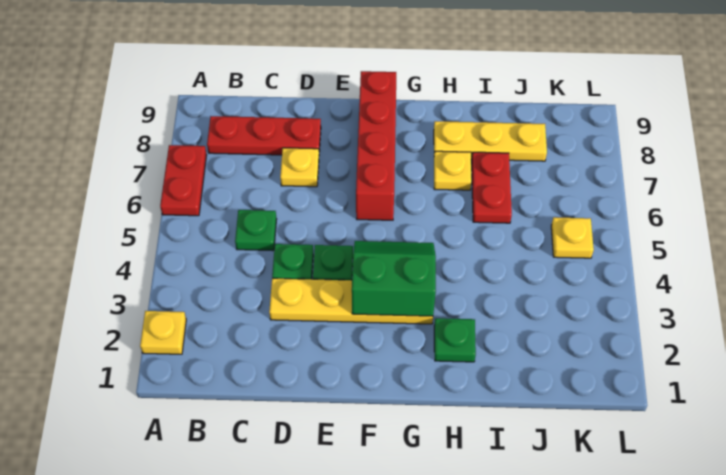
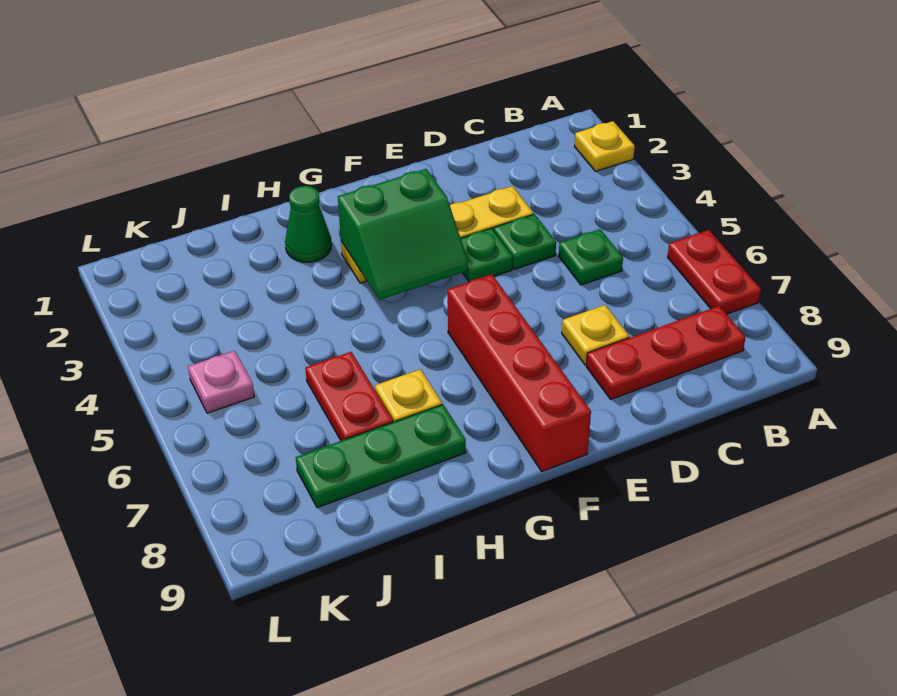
green 1x1 plate [434,318,476,362] -> green 1x1 cone [285,186,332,262]
yellow 1x3 plate [434,121,547,161] -> green 1x3 plate [296,405,466,508]
yellow 1x1 plate [551,217,594,258] -> pink 1x1 plate [188,351,254,413]

